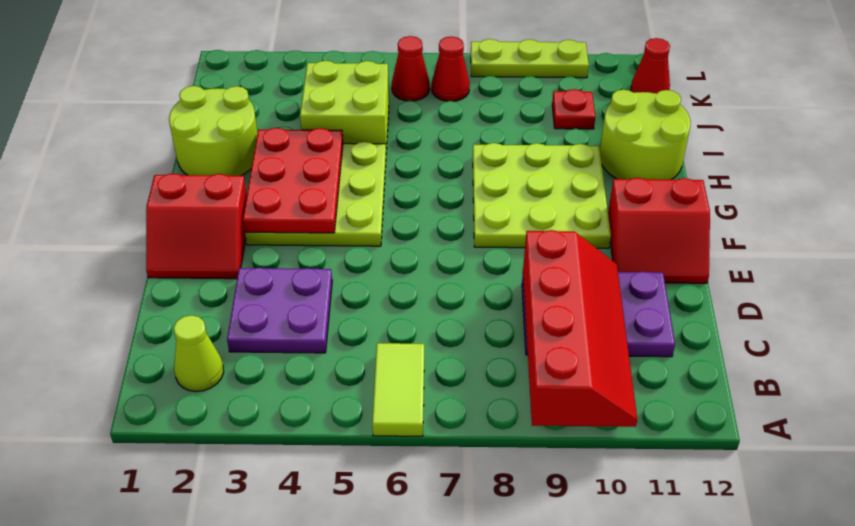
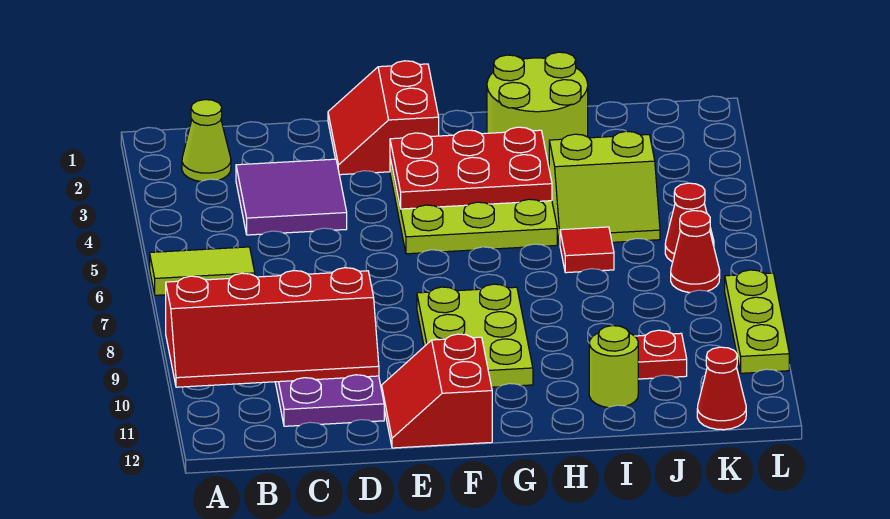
purple 2x2 plate [227,268,332,353] -> purple 2x2 tile [236,159,347,235]
lime 3x3 plate [473,143,611,248] -> lime 2x3 plate [417,284,533,387]
lime 2x2 round brick [600,90,691,180] -> lime 1x1 round brick [589,326,638,408]
lime 2x2 brick [300,61,389,150] -> lime 2x2 slope [549,131,660,243]
none -> red 1x1 tile [560,227,614,273]

